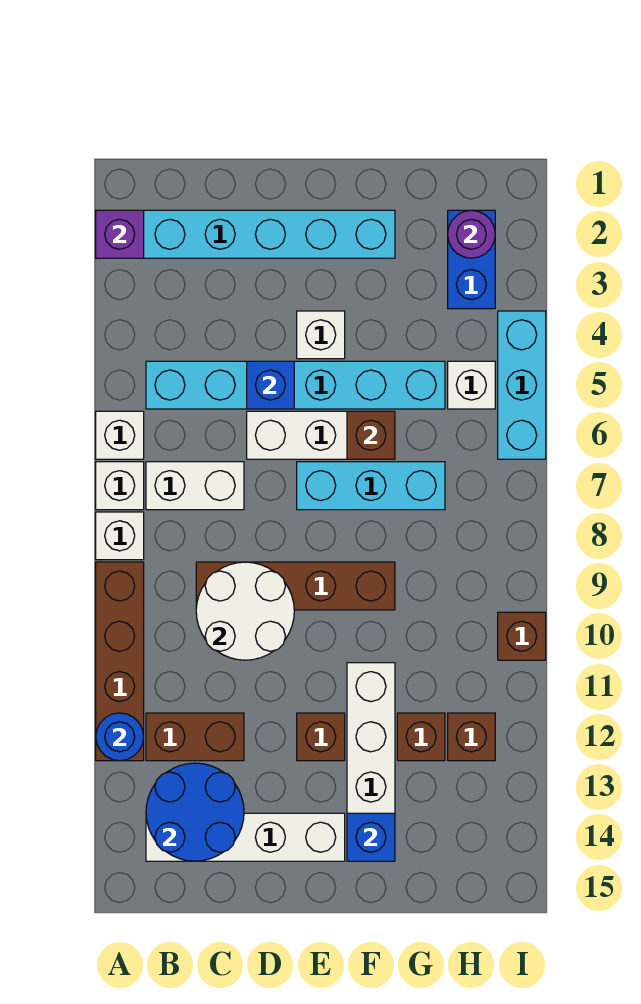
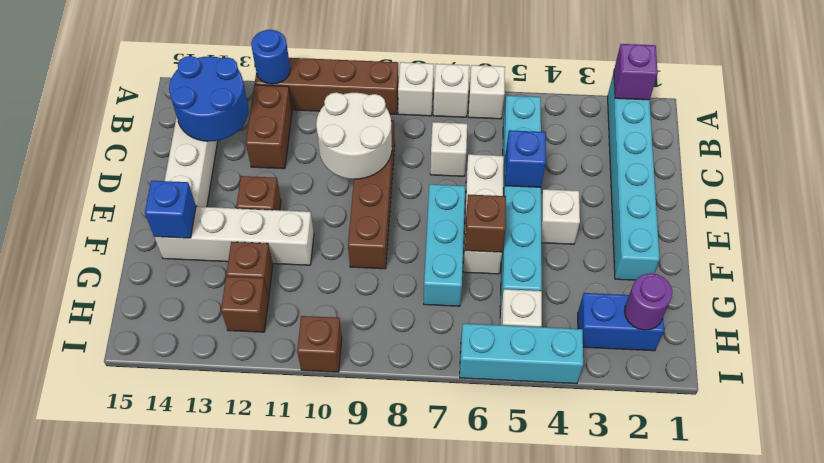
white 1x2 brick [146,462,244,510] -> white 1x1 brick [430,122,467,176]

